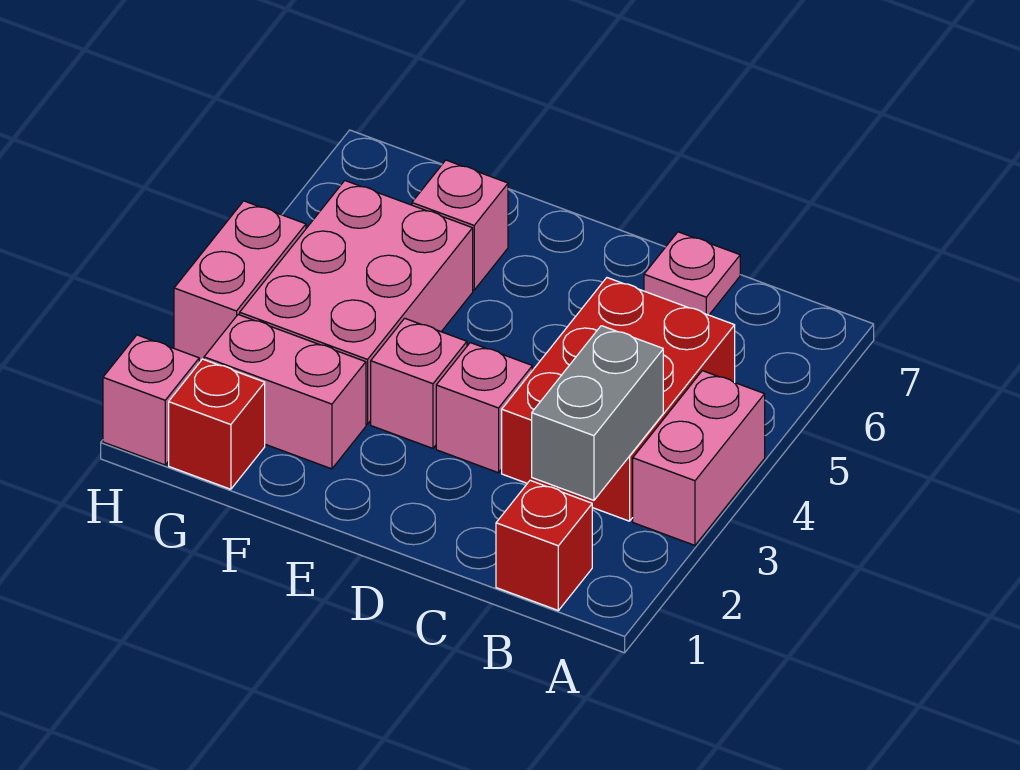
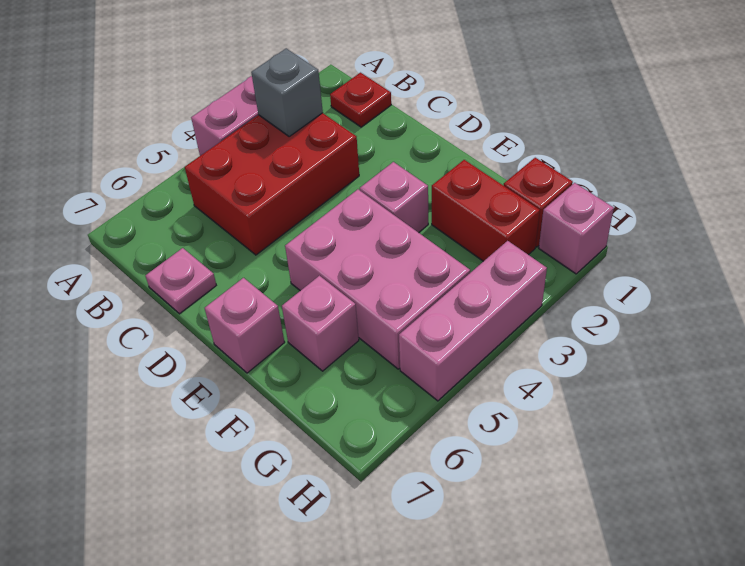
red 1x1 brick [496,480,592,610] -> red 1x1 plate [330,73,391,127]
grey 1x2 brick [532,326,663,500] -> grey 1x1 brick [251,48,323,137]
pink 1x1 brick [436,343,532,473] -> pink 1x1 brick moved to [205,278,285,373]
pink 1x2 brick [204,315,366,469] -> red 1x2 brick [432,160,540,261]
pink 2x3 brick [240,181,473,424] -> pink 2x3 brick turned to [285,189,470,369]
pink 1x2 brick [174,201,306,362] -> pink 1x3 brick [399,241,547,401]

